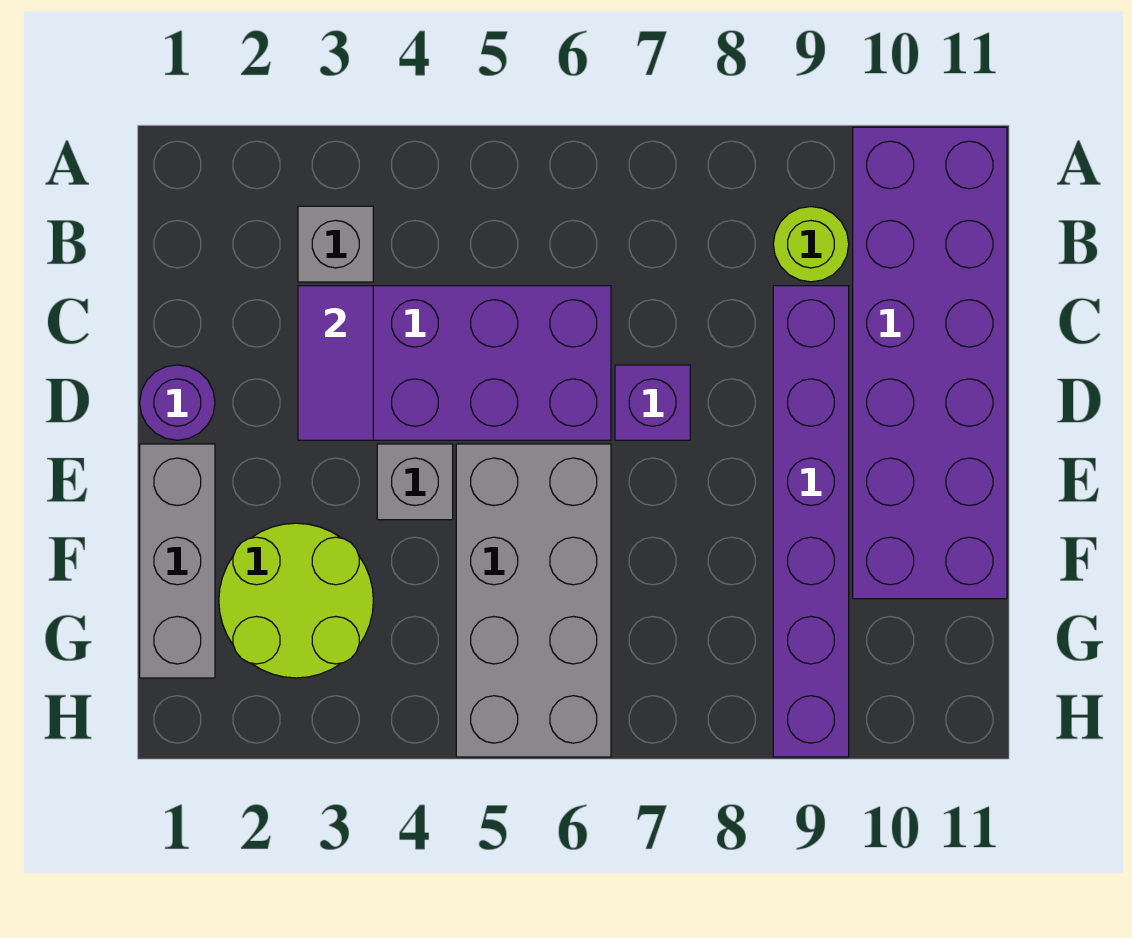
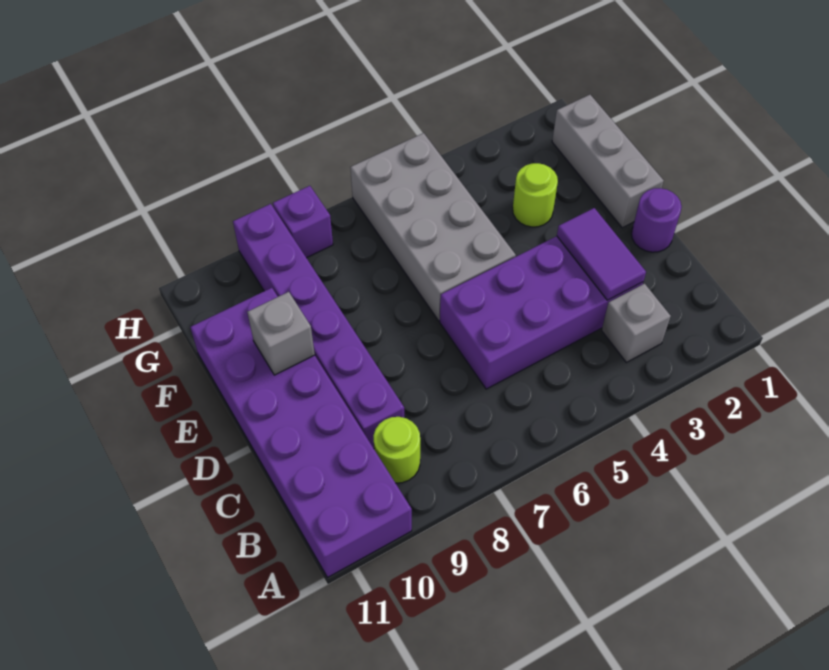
purple 1x1 brick [615,365,690,440] -> purple 1x1 brick moved to [273,186,333,258]
grey 1x1 brick [377,444,453,520] -> grey 1x1 brick moved to [247,292,315,375]
lime 2x2 round brick [219,523,373,678] -> lime 1x1 round brick [513,163,558,227]

